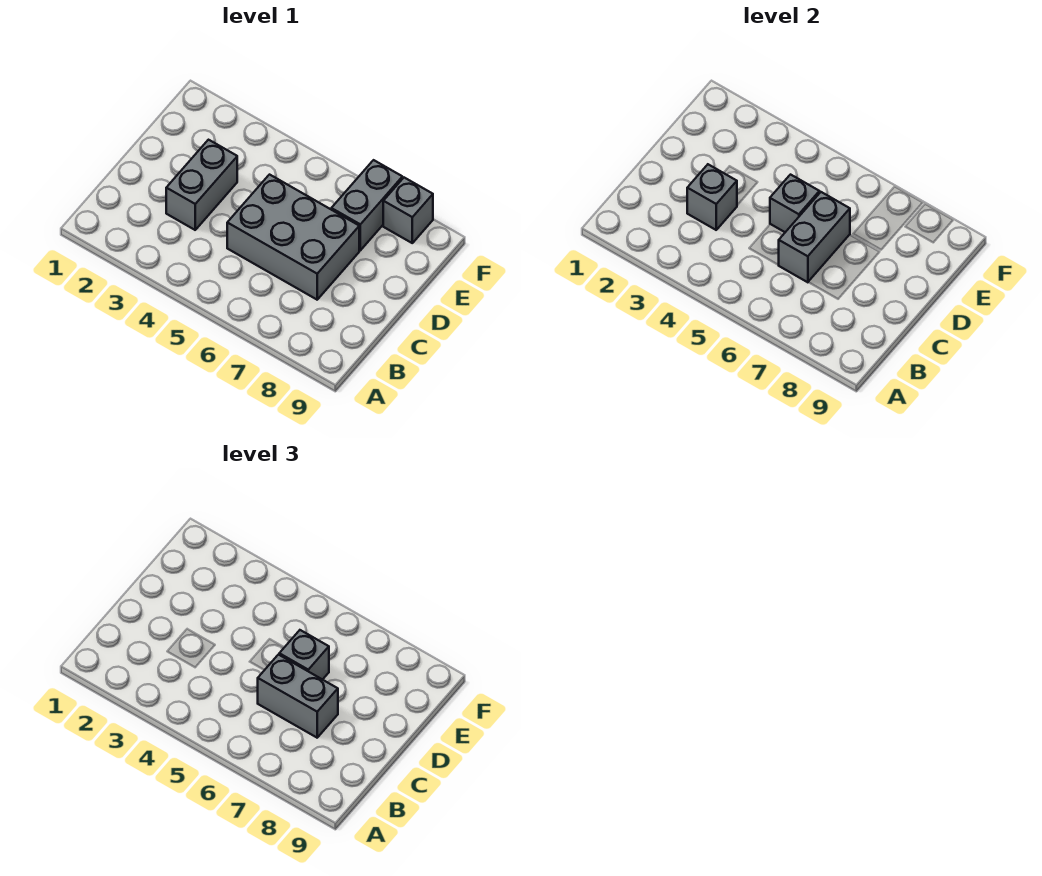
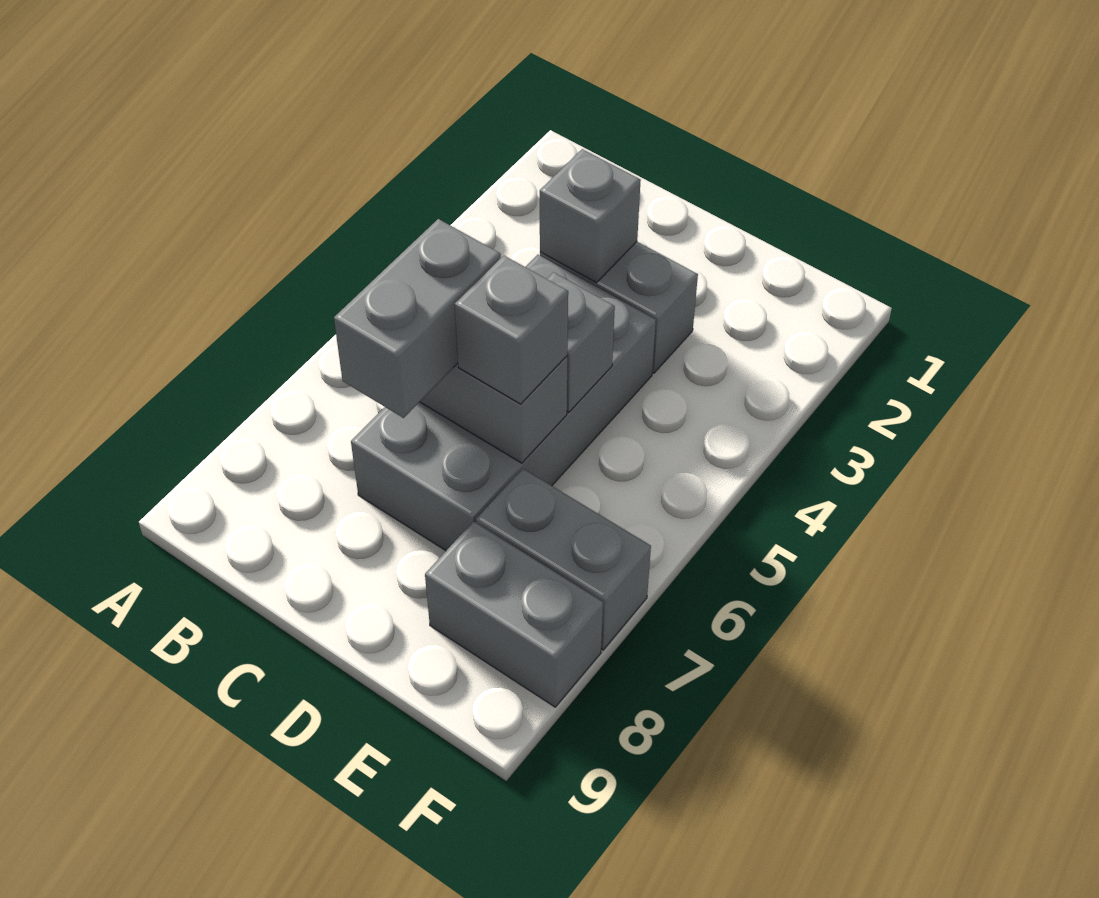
grey 2x3 brick [227,175,359,300] -> grey 2x4 brick [351,255,656,551]
grey 1x1 brick [383,178,433,243] -> grey 1x2 brick [425,522,603,707]

